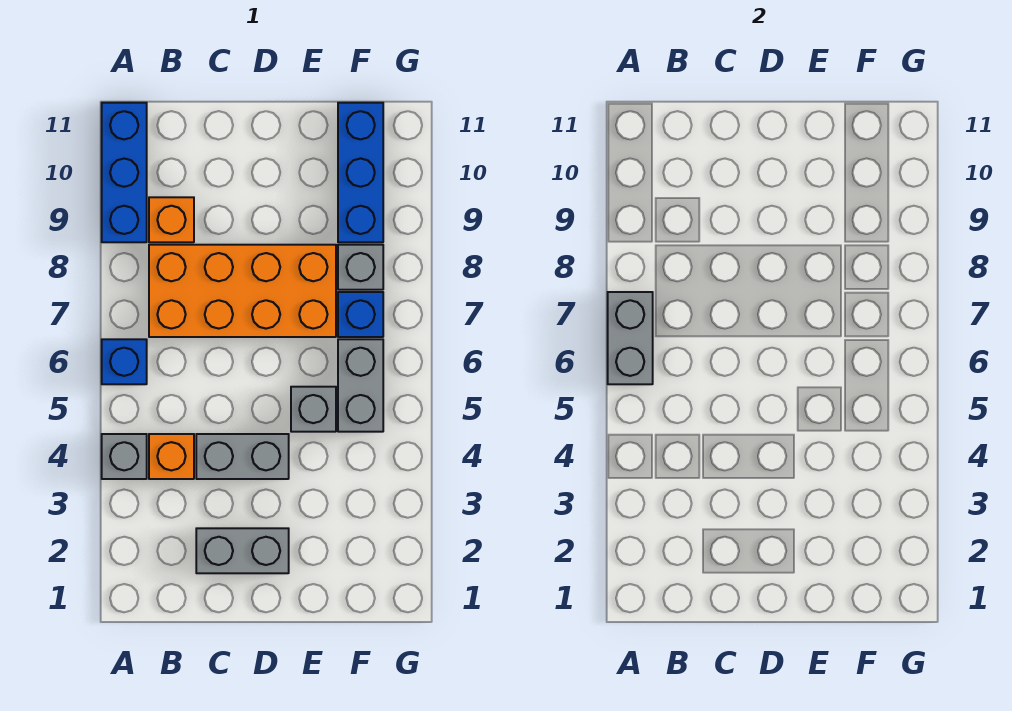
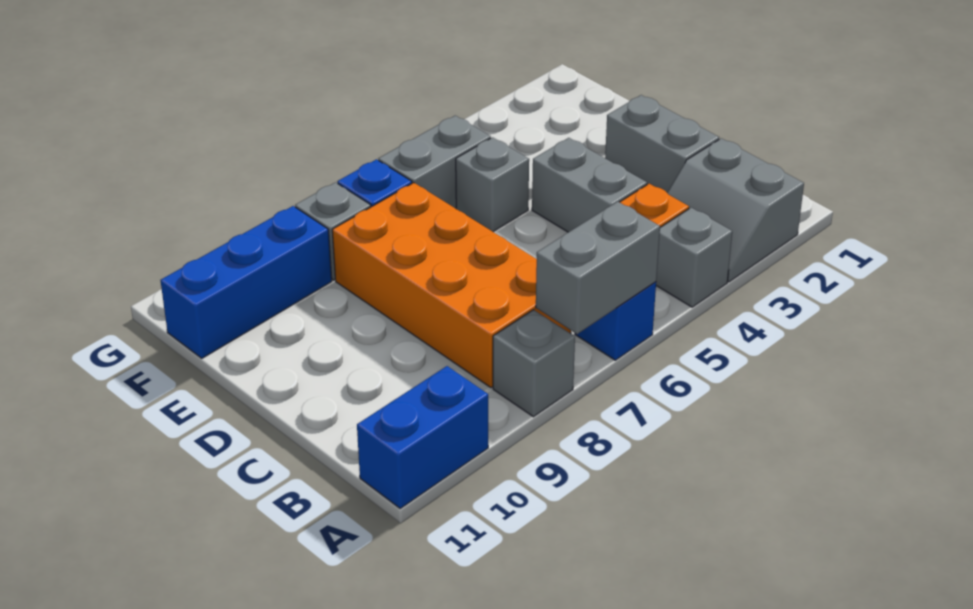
none -> grey 2x2 slope [667,138,804,282]
none -> grey 1x1 brick [493,310,575,417]
blue 1x3 brick [102,103,147,242] -> blue 1x2 brick [357,366,488,508]
orange 1x1 brick [149,197,194,242] -> none

